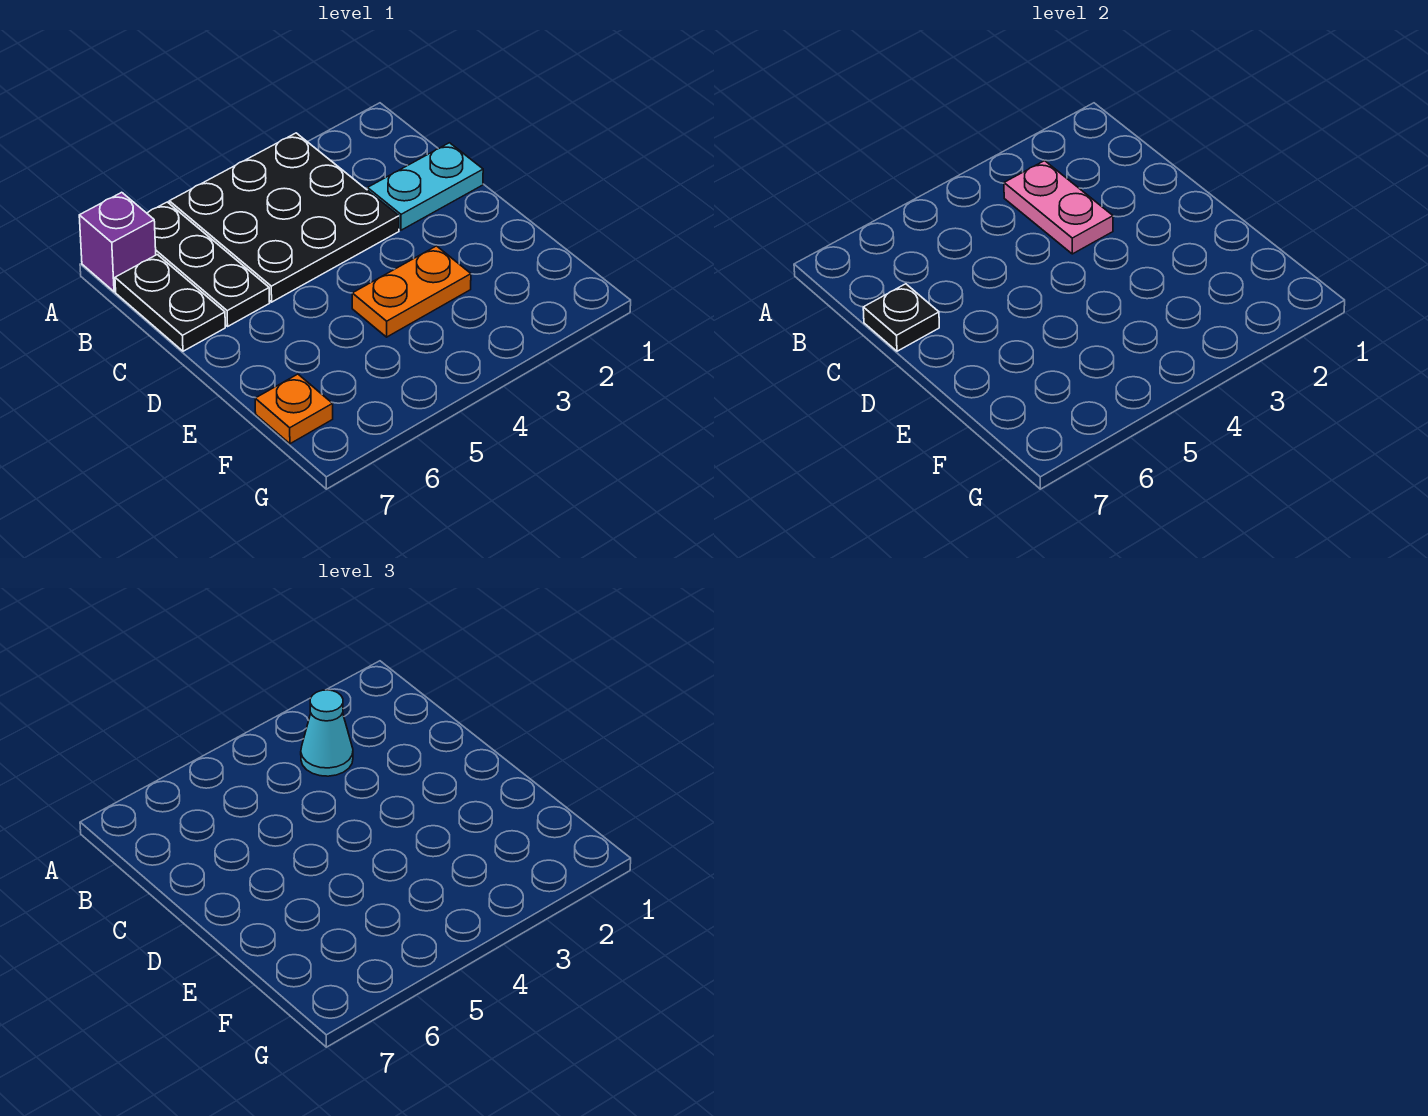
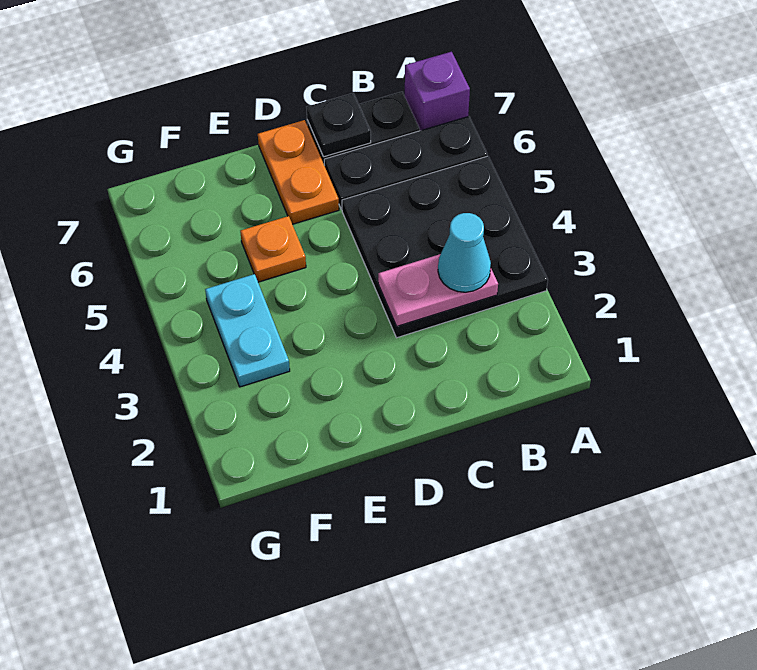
cyan 1x2 plate [367,143,483,230] -> cyan 1x2 plate moved to [205,274,290,387]
orange 1x2 plate [352,246,471,337] -> orange 1x2 plate moved to [258,120,339,224]
orange 1x1 plate [255,374,333,444] -> orange 1x1 plate moved to [240,216,306,282]

